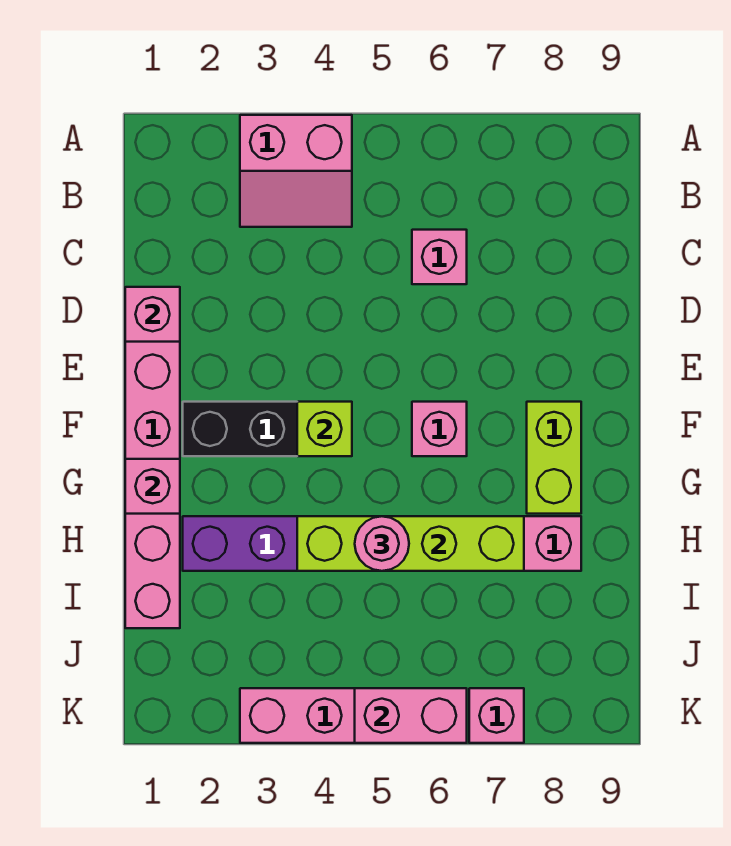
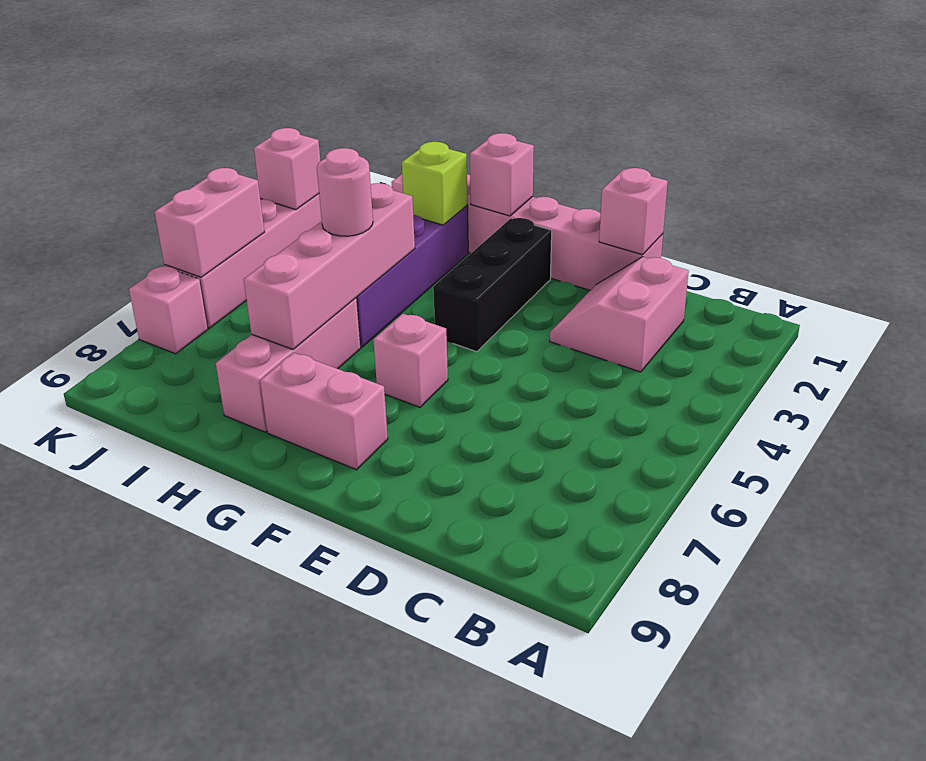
pink 2x2 slope [240,115,352,227] -> pink 2x2 slope moved to [550,257,689,372]
pink 1x1 brick [412,230,467,284] -> pink 1x1 brick moved to [254,128,321,210]
lime 1x1 brick [297,402,352,456] -> lime 1x1 brick moved to [402,142,468,225]
lime 1x2 brick [527,402,581,514] -> pink 1x2 brick [260,353,388,470]
lime 1x4 brick [297,516,524,571] -> pink 1x4 brick [244,183,415,350]

